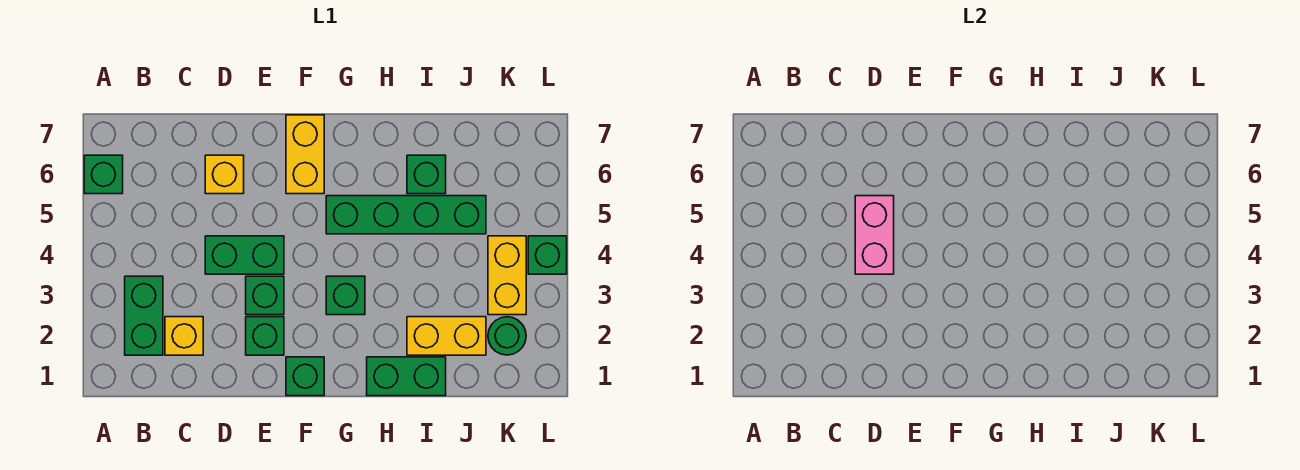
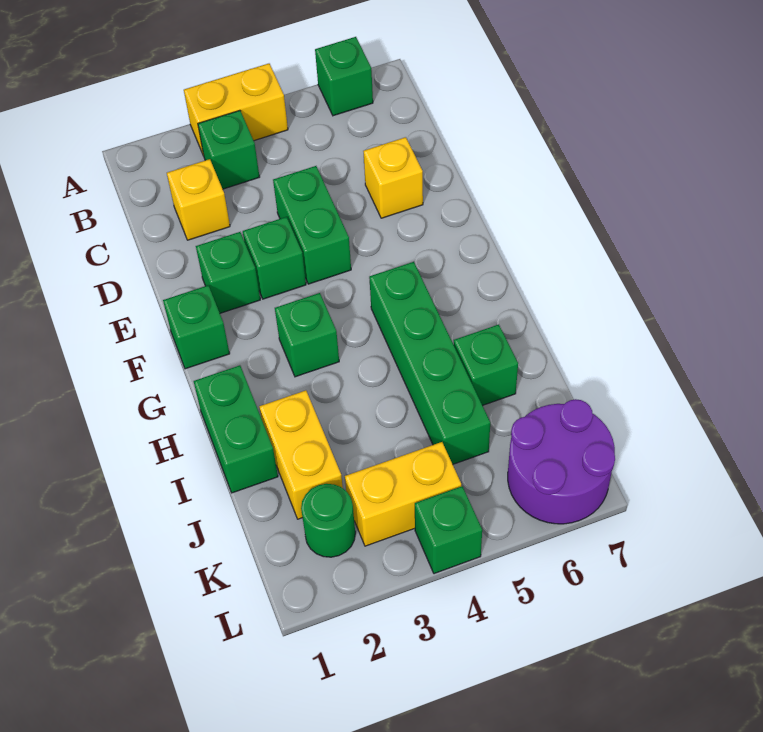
green 1x2 brick [125,276,163,355] -> green 1x1 brick [198,110,259,189]
pink 1x2 brick [855,196,894,274] -> none
yellow 1x2 brick [286,115,324,194] -> yellow 1x2 brick moved to [184,64,288,156]
none -> purple 2x2 round brick [508,399,615,524]

